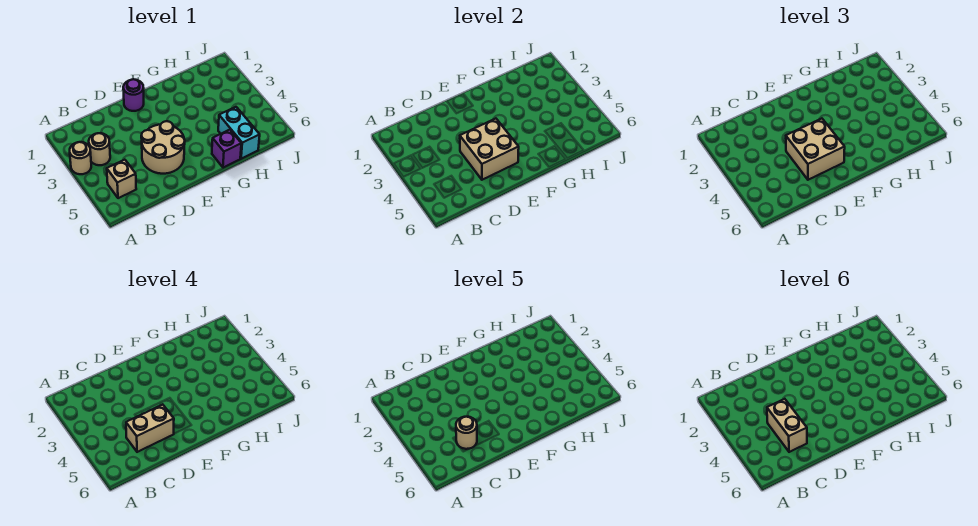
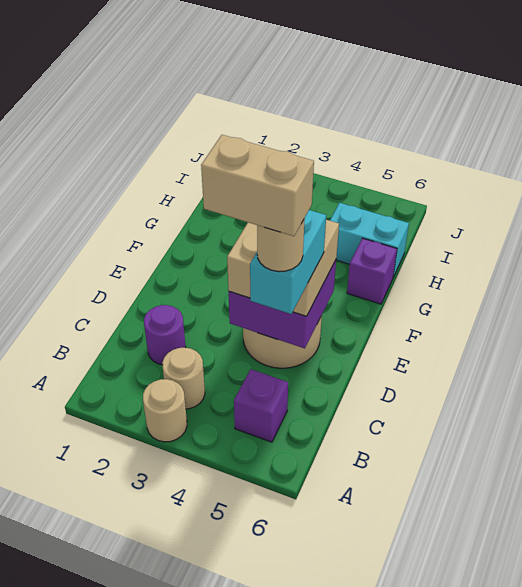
tan 1x1 brick [107,160,136,198] -> purple 1x1 brick [234,369,288,442]
tan 1x2 brick [126,405,174,452] -> cyan 1x2 brick [250,210,326,314]
tan 2x2 brick [460,119,519,180] -> purple 2x2 brick [229,260,336,348]
purple 1x1 round brick [123,79,144,111] -> purple 1x1 round brick moved to [144,305,186,365]

